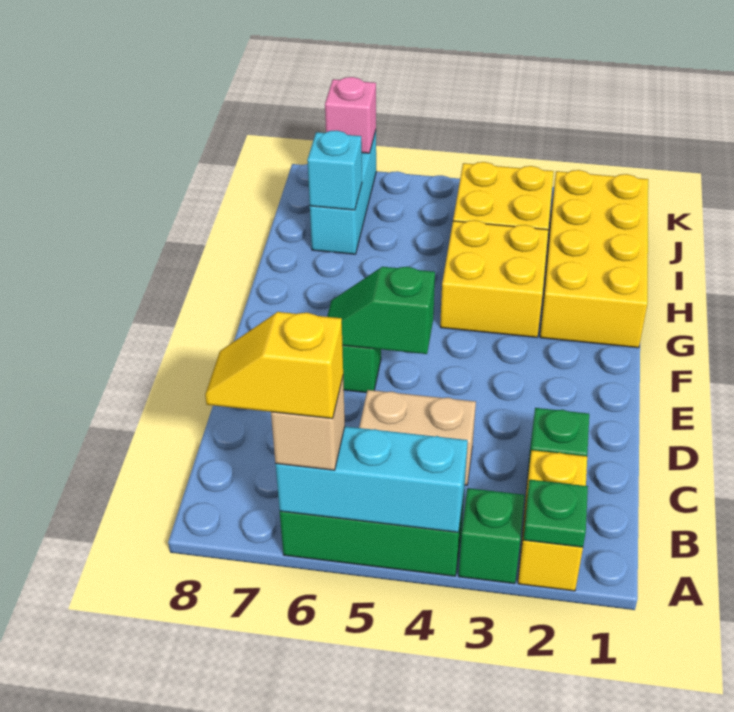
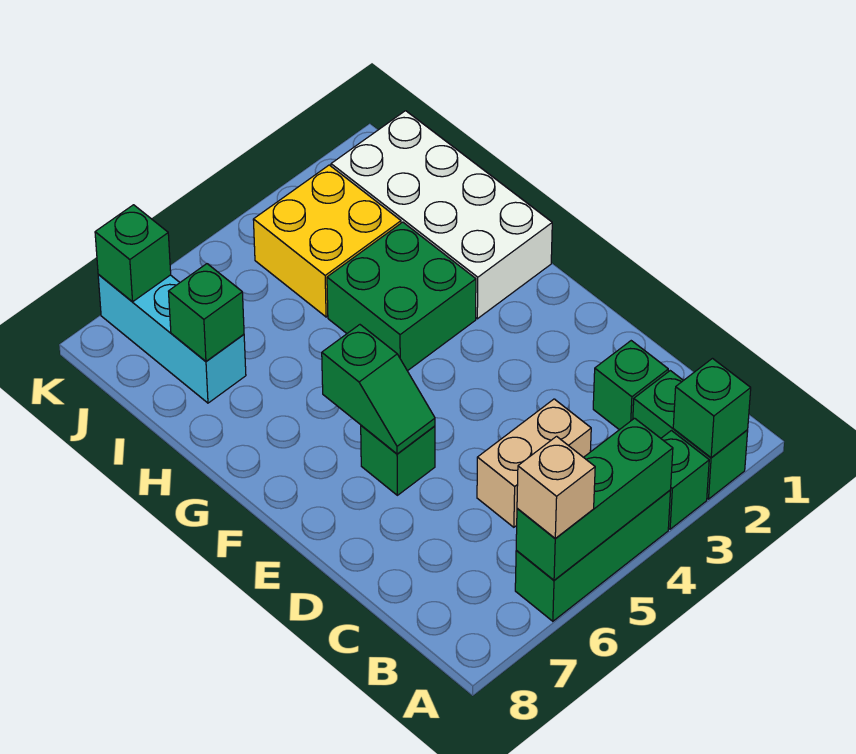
yellow 1x2 brick [518,450,587,591] -> green 1x2 brick [633,371,748,499]
green 1x1 plate [523,480,588,547] -> green 1x1 brick [673,359,751,458]
cyan 1x3 brick [275,426,468,532] -> green 1x3 brick [516,418,673,580]
yellow 1x2 slope [205,312,343,419] -> none
green 1x2 slope [327,267,435,354] -> green 1x2 slope turned to [322,325,435,454]
yellow 2x4 brick [540,170,648,348] -> white 2x4 brick [331,111,552,319]
yellow 2x2 brick [440,220,548,337] -> green 2x2 brick [327,222,476,371]
cyan 1x1 brick [307,130,362,210] -> green 1x1 brick [169,264,244,361]
pink 1x1 brick [325,77,376,153] -> green 1x1 brick [95,205,171,302]

